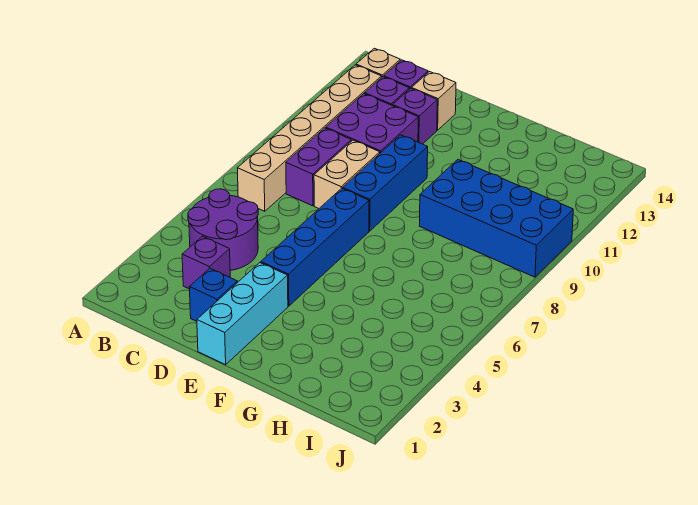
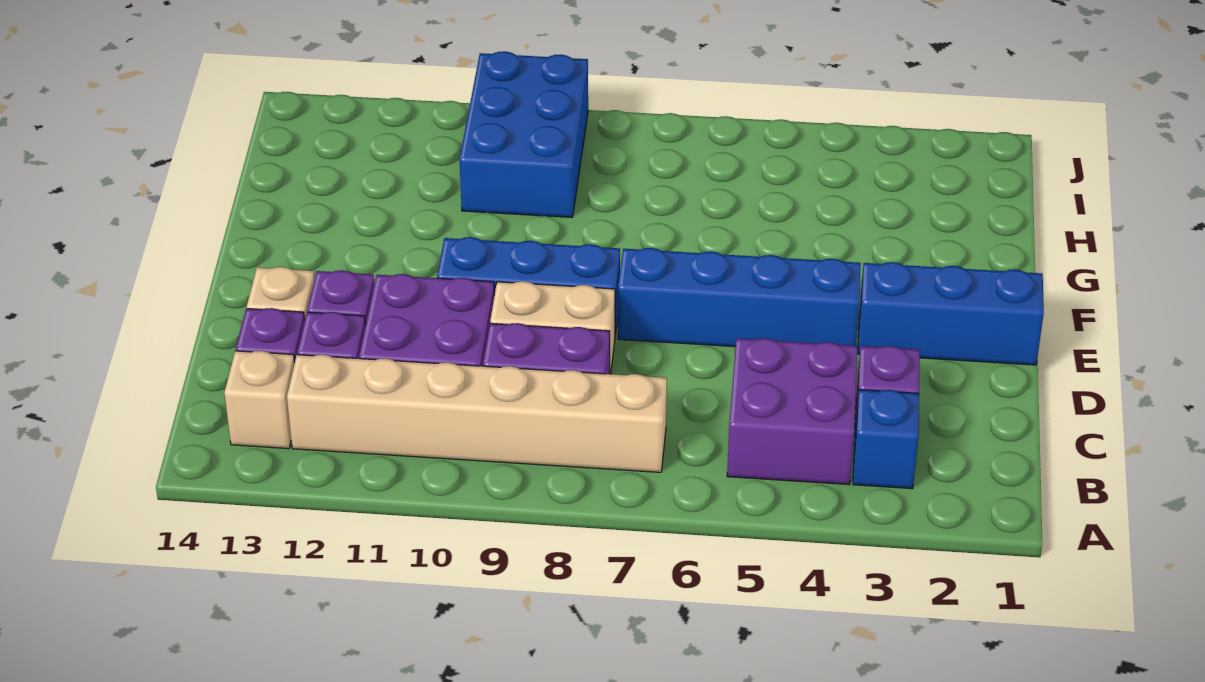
purple 2x2 round brick [188,189,258,270] -> purple 2x2 brick [727,338,857,485]
blue 1x1 brick [189,268,237,321] -> blue 1x1 brick moved to [853,390,919,489]
cyan 1x3 brick [197,263,288,365] -> blue 1x3 brick [858,262,1044,365]
blue 2x4 brick [419,160,573,277] -> blue 2x3 brick [459,51,588,217]

